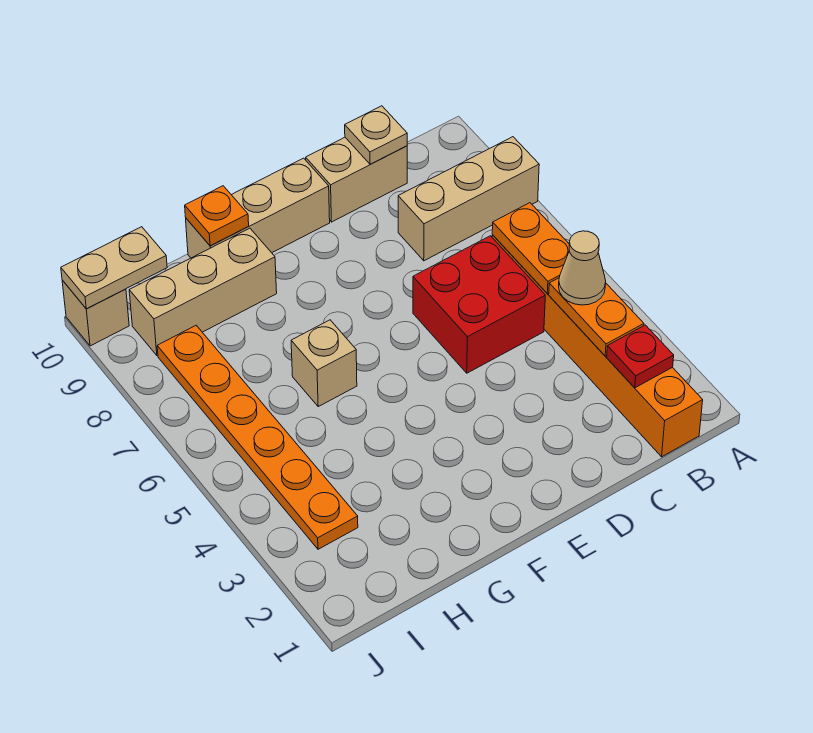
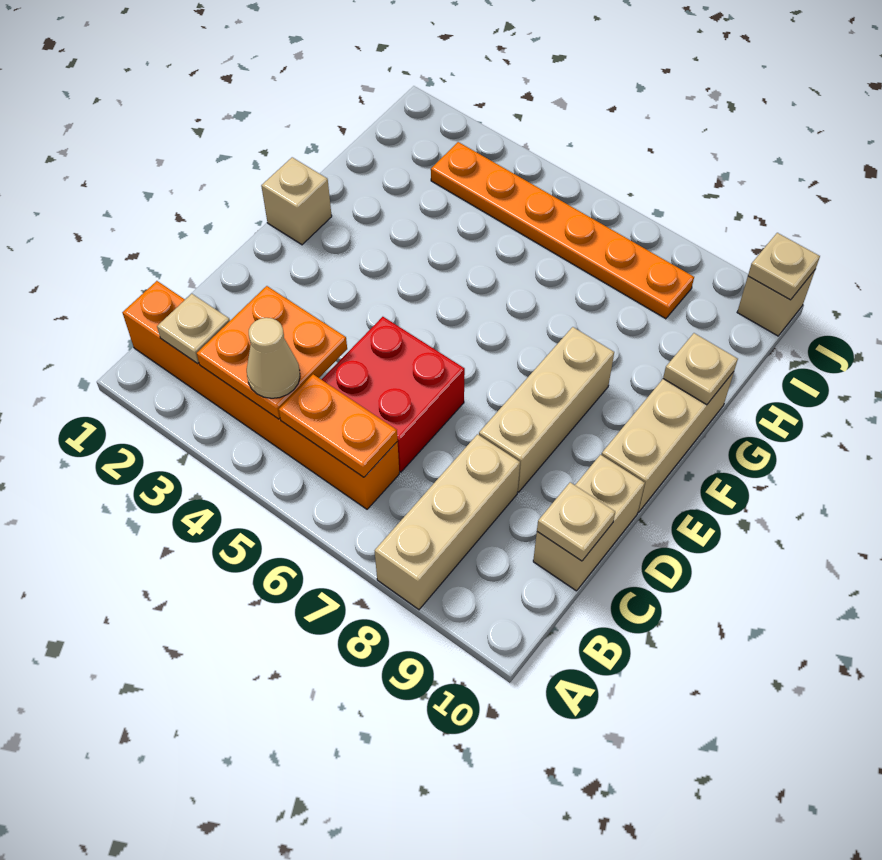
red 1x1 plate [607,325,674,388] -> tan 1x1 plate [157,294,230,364]
orange 1x2 plate [549,278,644,356] -> orange 2x2 plate [197,286,347,419]
tan 1x1 brick [291,320,357,407] -> tan 1x1 brick moved to [261,157,332,245]
tan 1x3 brick [129,228,277,355] -> tan 1x3 brick moved to [479,327,614,492]
orange 1x1 plate [185,186,249,246] -> tan 1x1 plate [663,333,738,405]
tan 1x2 plate [61,227,167,309] -> tan 1x1 plate [748,233,820,300]

